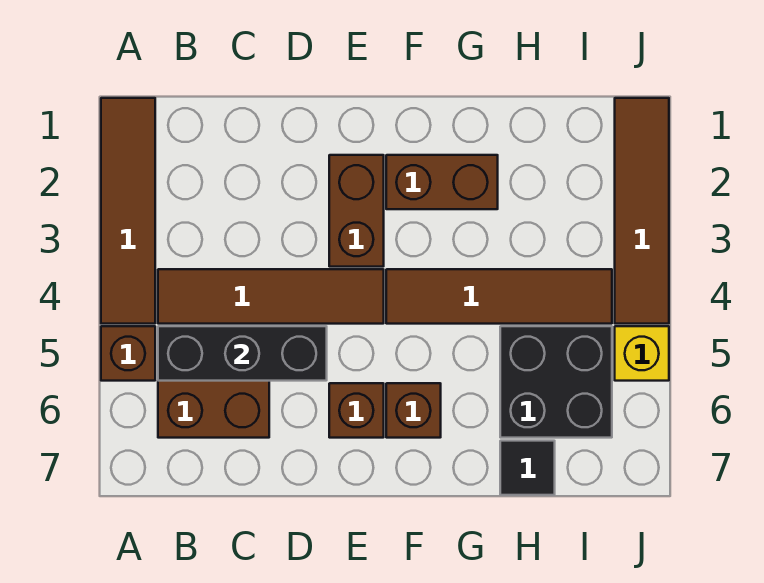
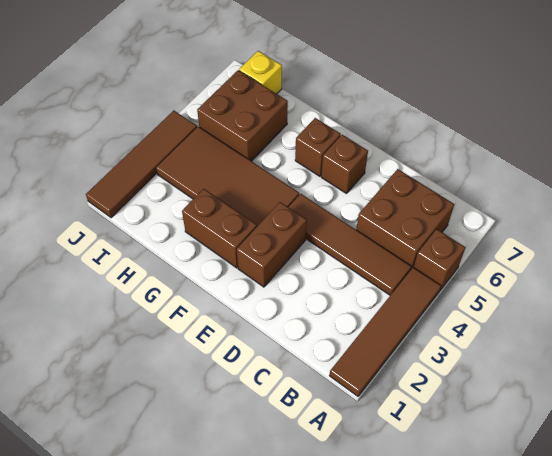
black 1x3 brick [158,326,327,381] -> none
brown 1x4 tile [386,269,612,324] -> brown 2x4 tile [156,127,299,226]
black 2x2 brick [500,326,612,438] -> brown 2x2 brick [197,70,288,161]
black 1x1 tile [500,441,555,495] -> none
yellow 1x1 brick [615,326,669,381] -> yellow 1x1 brick moved to [239,51,282,94]

